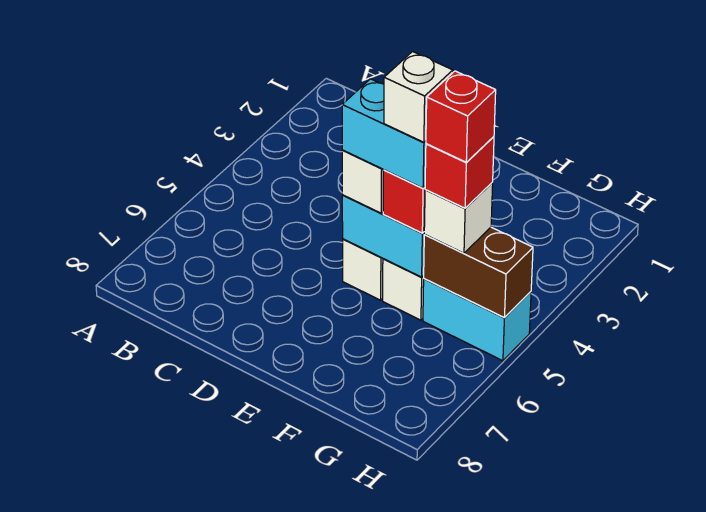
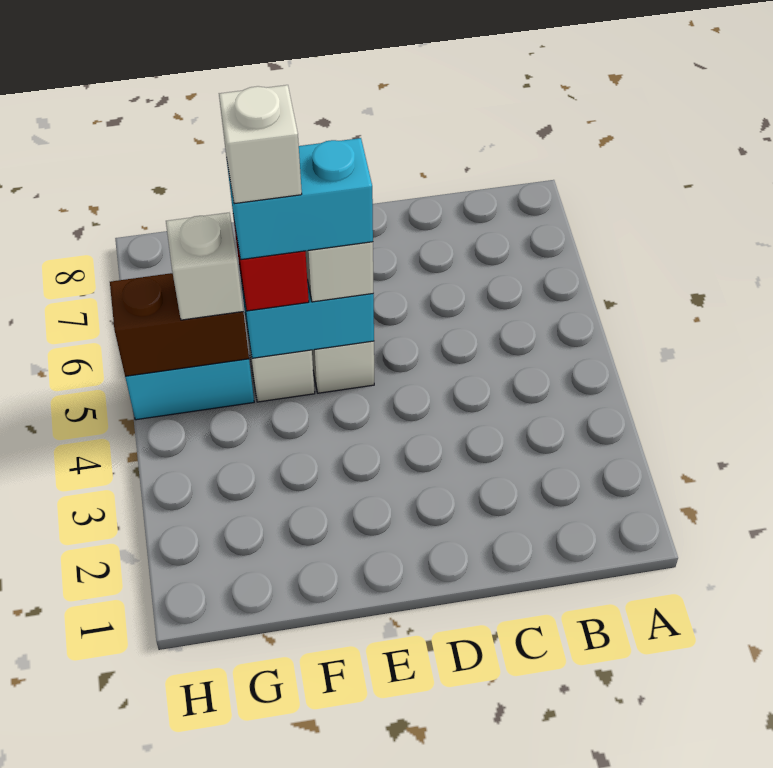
red 1x1 brick [425,137,494,208] -> none
red 1x1 brick [426,71,496,162] -> none

